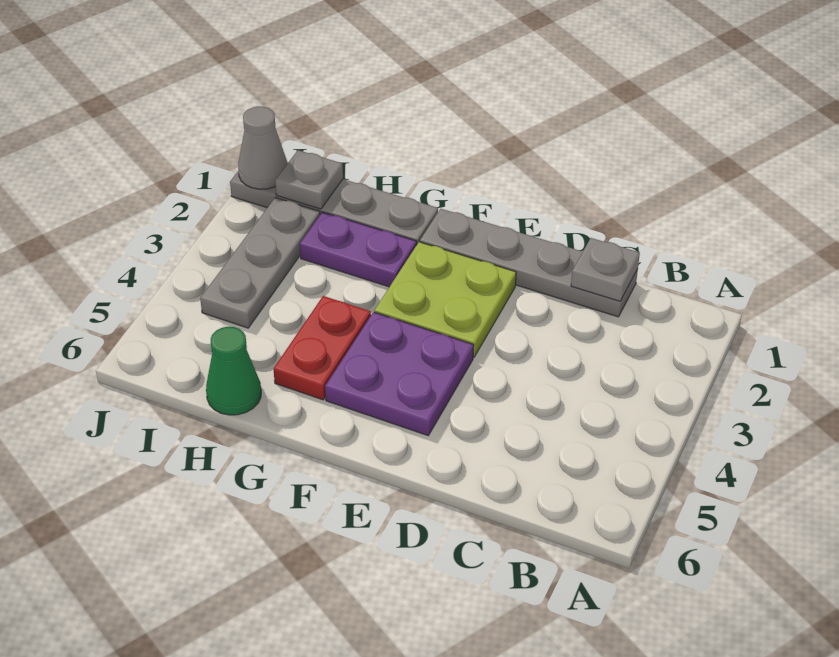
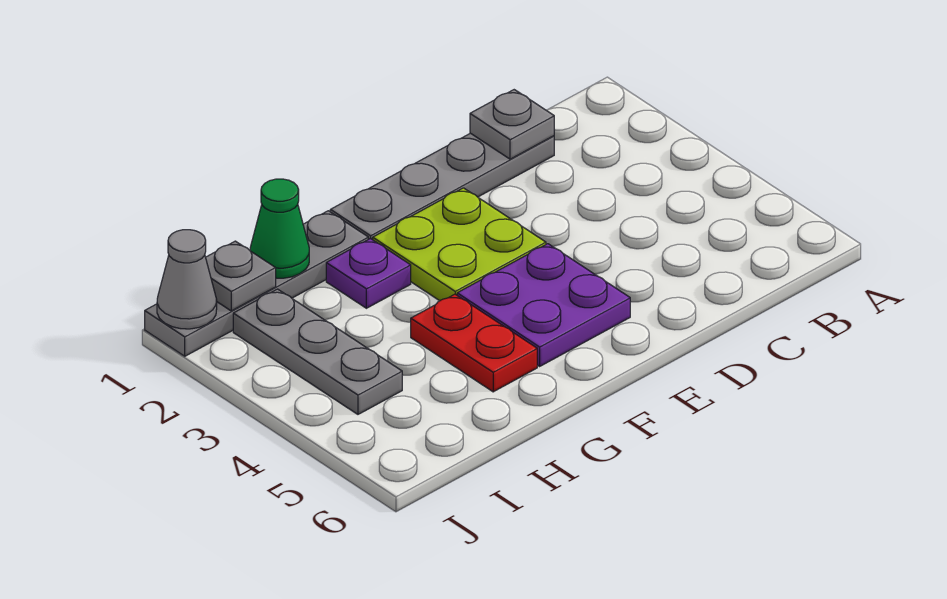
purple 1x2 plate [300,212,417,287] -> purple 1x1 plate [326,238,411,308]
green 1x1 cone [206,327,261,415] -> green 1x1 cone moved to [250,179,309,278]

